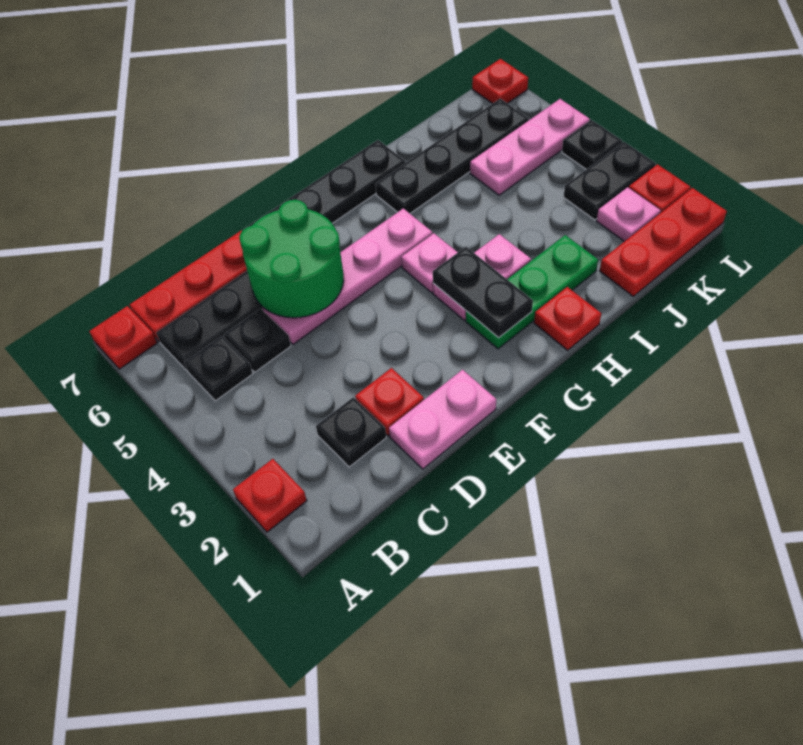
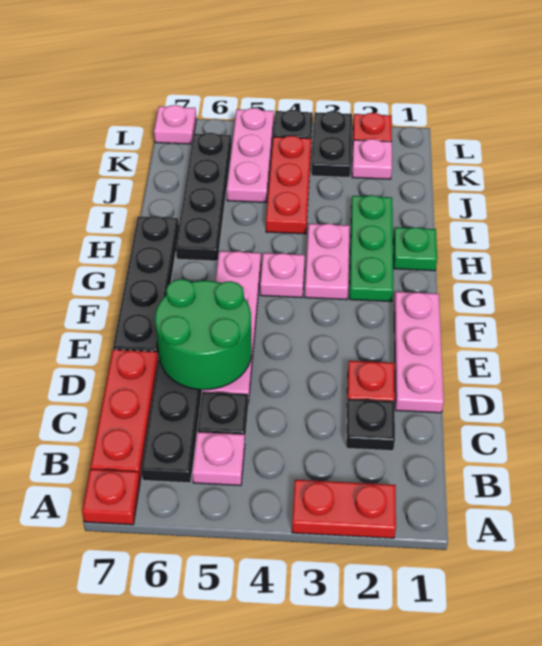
red 1x1 plate [233,459,307,532] -> red 1x2 plate [292,480,396,538]
black 1x1 plate [184,336,253,401] -> pink 1x1 plate [192,432,245,485]
pink 1x2 plate [389,370,496,469] -> pink 1x3 plate [394,292,444,413]
black 1x2 plate [433,247,533,338] -> none
red 1x1 plate [534,287,601,350] -> green 1x1 plate [393,227,437,271]
red 1x3 plate [600,188,727,296] -> red 1x3 plate moved to [266,136,311,234]
red 1x1 plate [472,59,528,104] -> pink 1x1 plate [154,105,196,144]

